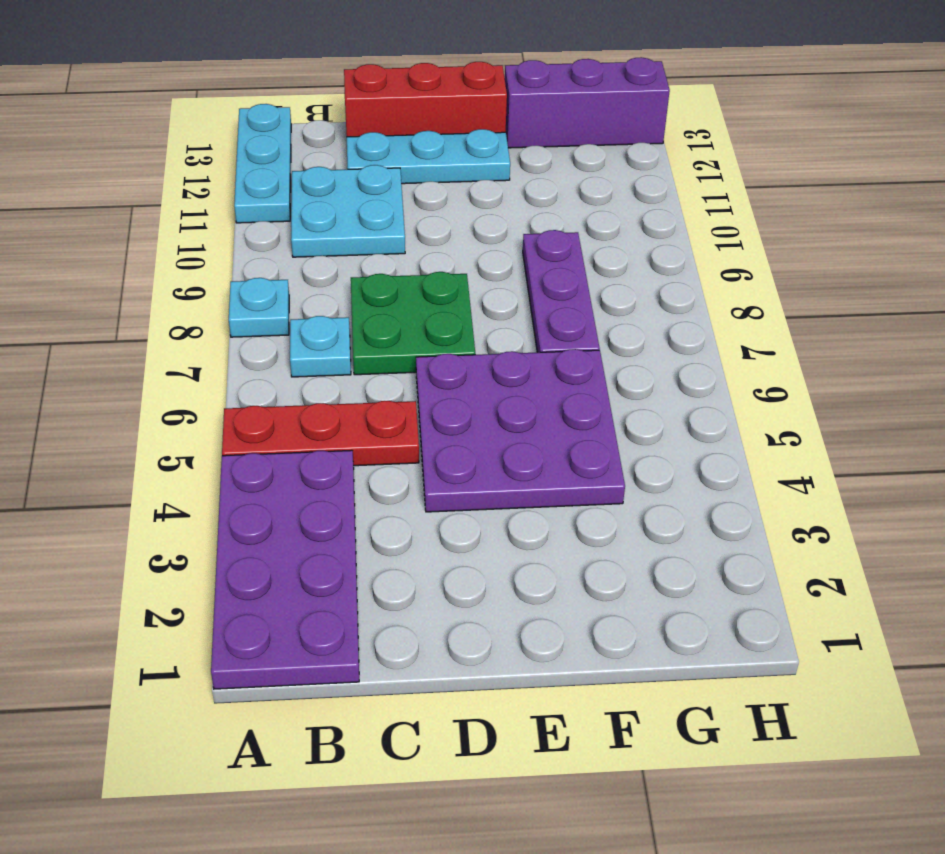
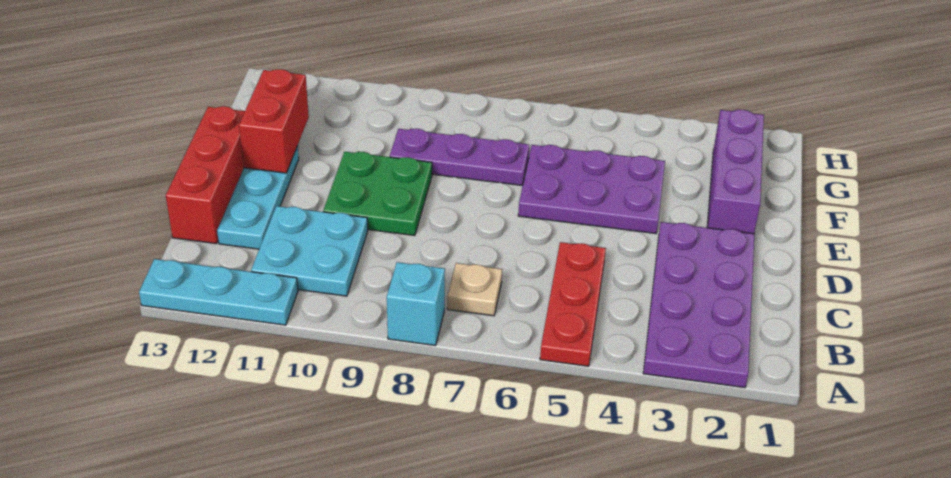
purple 2x4 plate [211,450,359,689] -> purple 2x4 plate turned to [643,222,754,388]
cyan 1x1 plate [229,278,289,337] -> cyan 1x1 brick [387,262,445,346]
cyan 1x1 plate [290,316,351,377] -> tan 1x1 plate [447,263,502,316]
green 2x2 plate [351,272,475,375] -> green 2x2 plate moved to [323,152,432,236]
purple 3x3 plate [416,349,625,512] -> purple 2x3 plate [518,145,665,234]
none -> red 1x2 brick [239,69,309,173]
purple 1x3 brick [505,57,670,148] -> purple 1x3 brick moved to [707,109,764,234]

